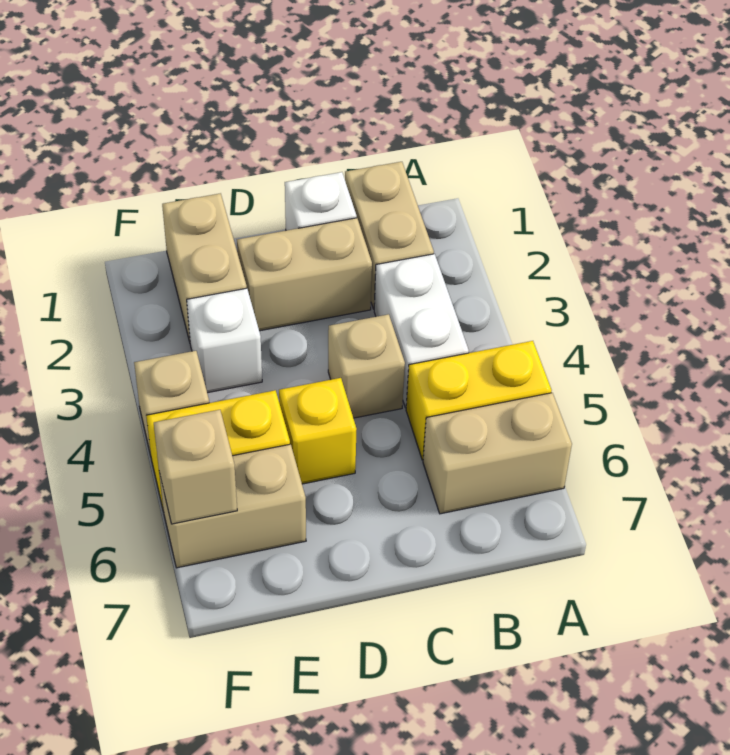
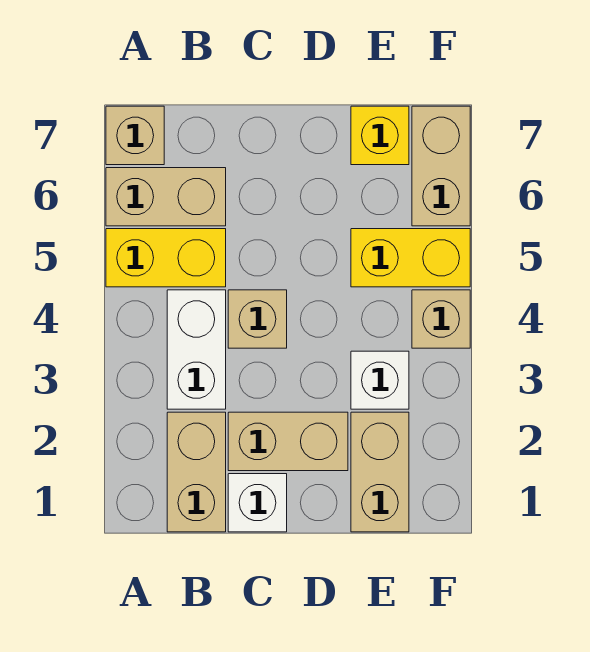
yellow 1x1 brick [279,378,357,484] -> yellow 1x1 brick moved to [351,106,409,165]
tan 1x2 brick [159,444,306,568] -> tan 1x2 brick turned to [412,106,470,226]
tan 1x1 brick [154,410,237,524] -> tan 1x1 brick moved to [106,106,164,165]

